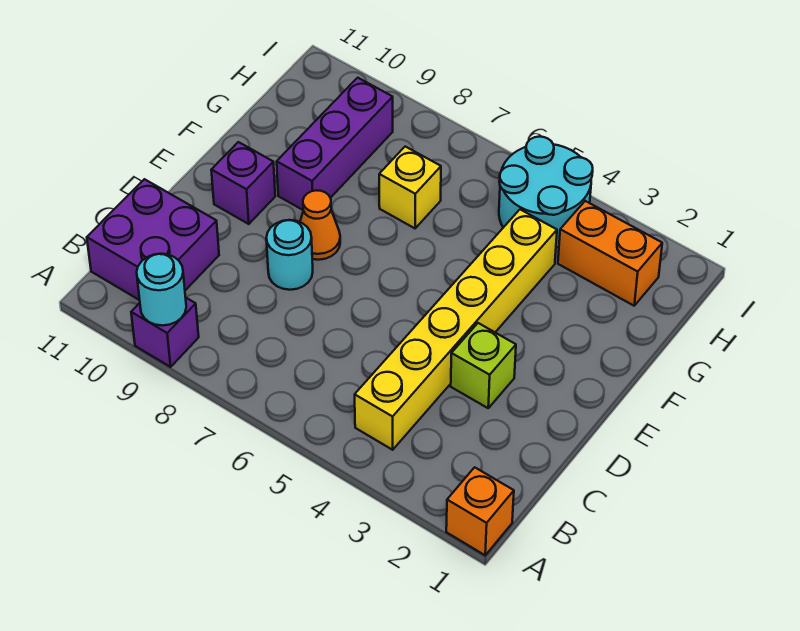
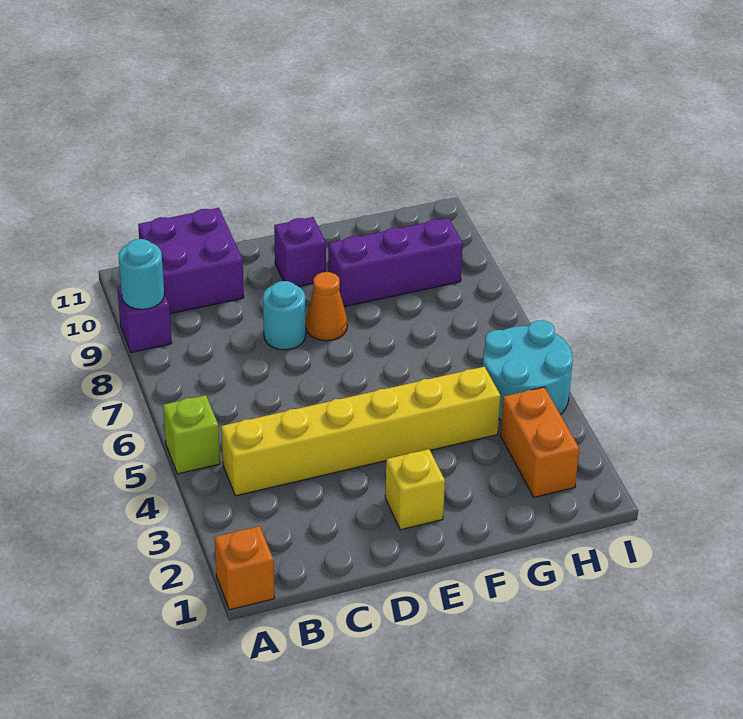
lime 1x1 brick [451,323,516,408] -> lime 1x1 brick moved to [163,395,220,474]
yellow 1x1 brick [379,147,441,228] -> yellow 1x1 brick moved to [385,449,445,530]

